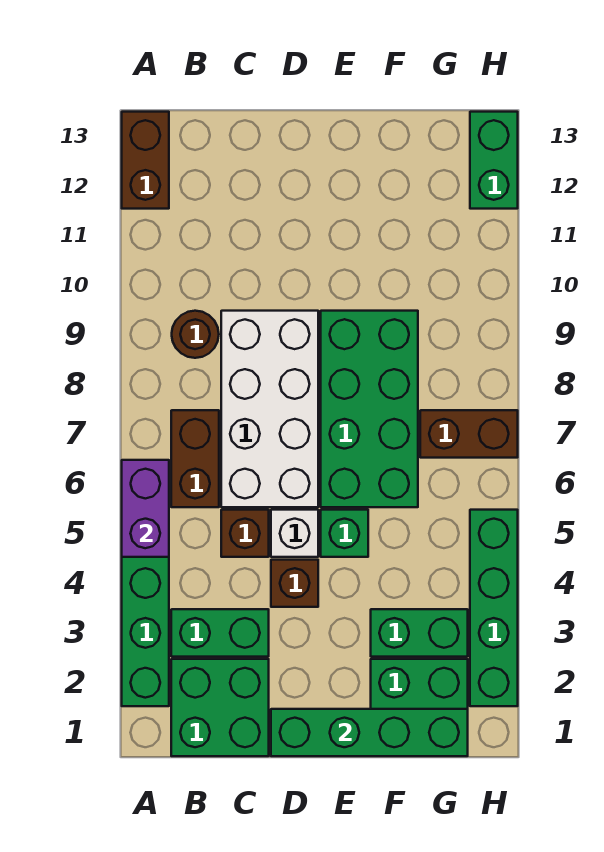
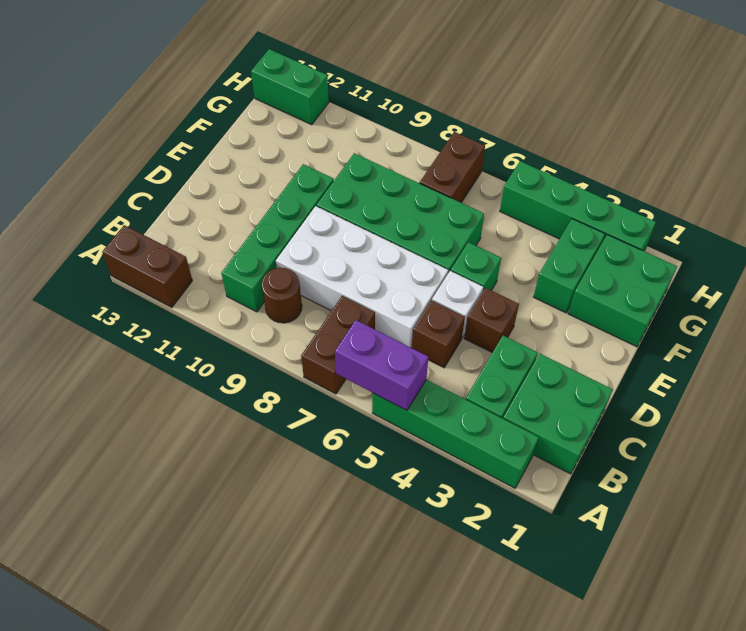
brown 1x2 brick [171,410,219,507] -> brown 1x2 brick turned to [301,296,375,394]
green 1x4 brick [271,709,468,756] -> green 1x4 brick moved to [221,164,334,312]

